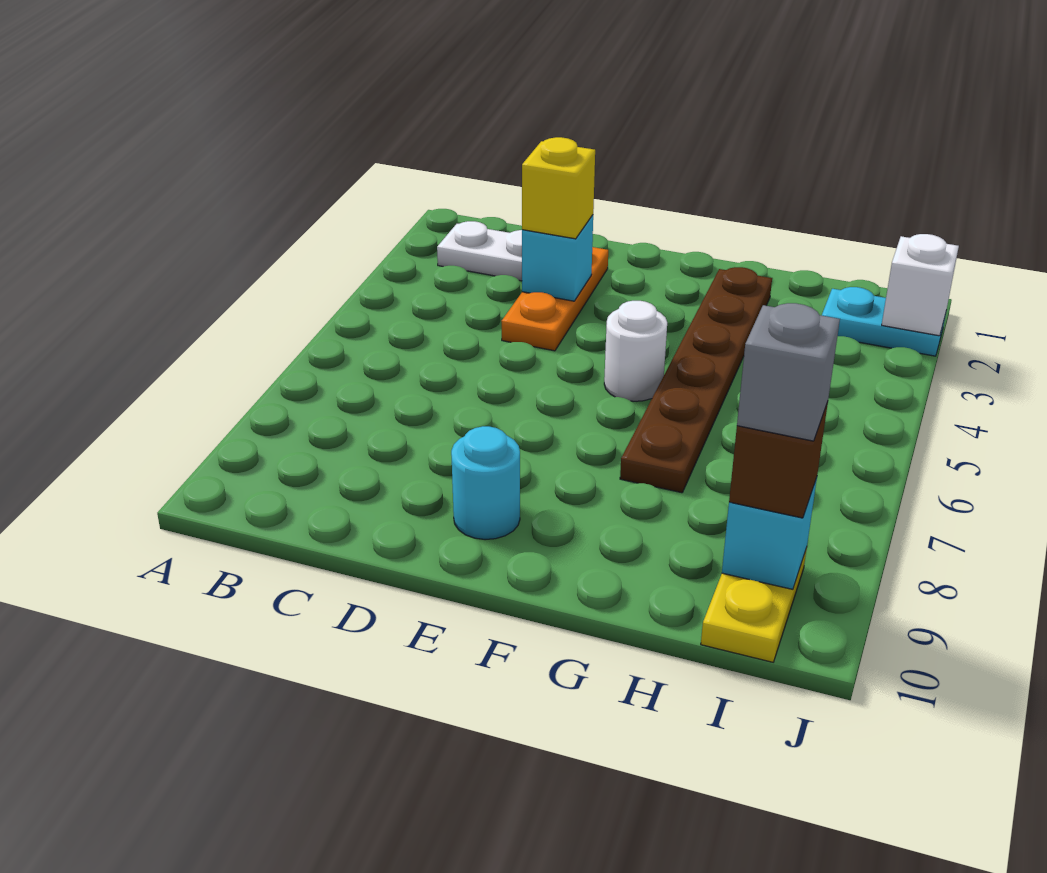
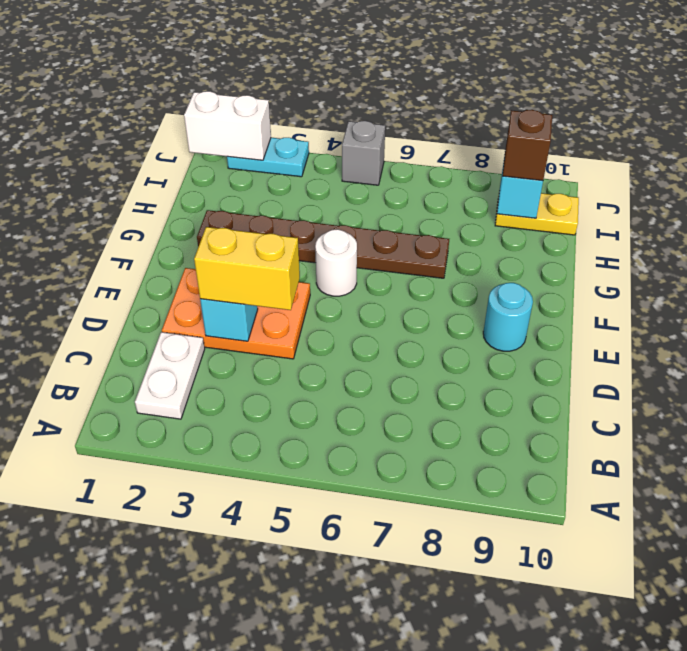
orange 1x3 plate [501,247,608,351] -> orange 2x3 plate [162,268,310,359]
yellow 1x1 brick [522,137,595,239] -> yellow 1x2 brick [194,227,300,310]
cyan 1x2 plate [822,287,946,356] -> cyan 1x2 plate turned to [227,138,309,177]
grey 1x1 brick [737,303,840,441] -> grey 1x1 brick moved to [342,121,385,185]
white 1x1 brick [882,234,959,336] -> white 1x2 brick [184,91,271,160]

